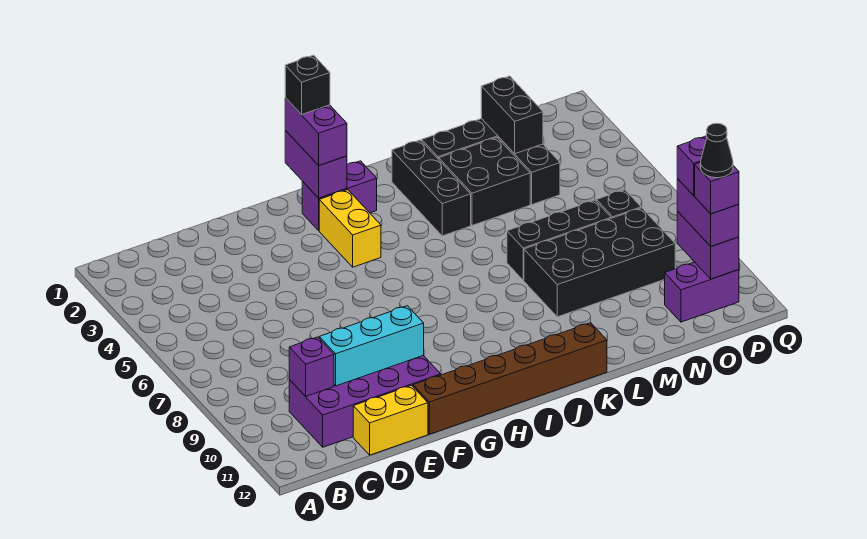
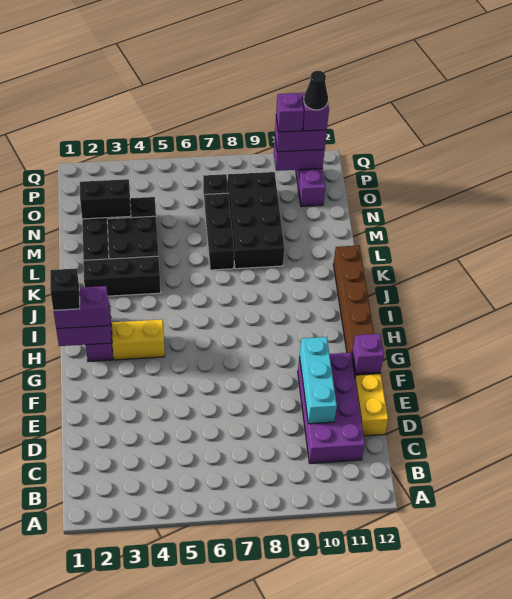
purple 1x1 brick [289,337,334,396] -> purple 1x1 brick moved to [352,334,384,374]

